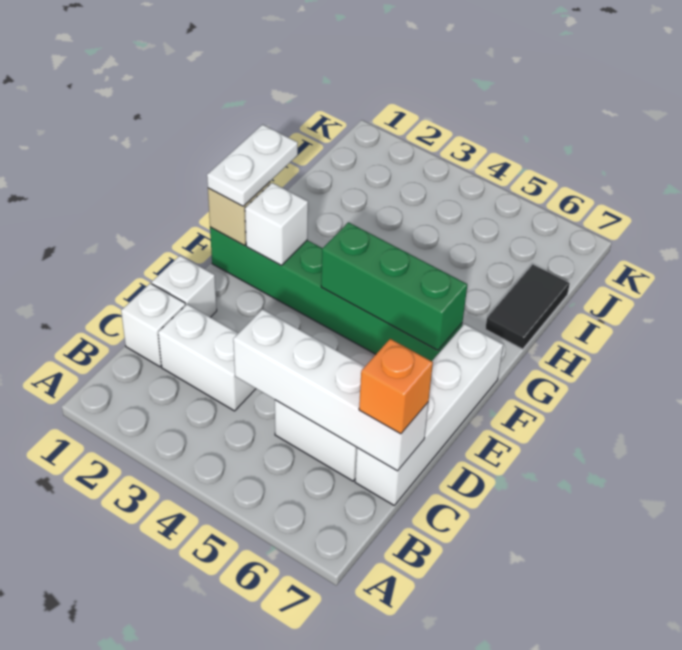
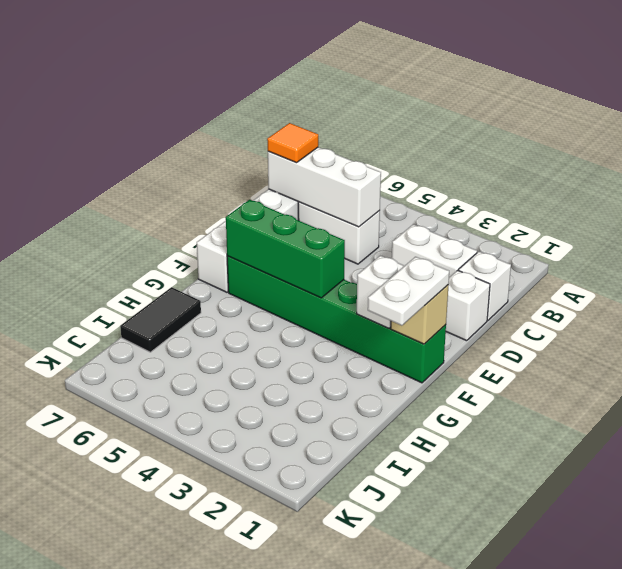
white 1x4 brick [233,309,428,471] -> white 1x3 brick [268,147,381,227]
orange 1x1 brick [359,339,433,434] -> orange 1x1 tile [267,123,318,163]

